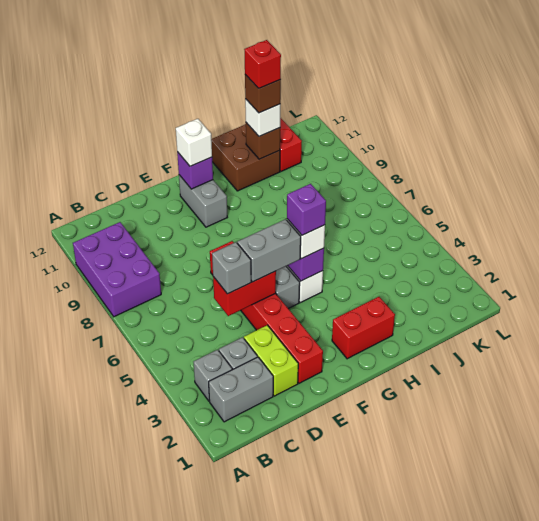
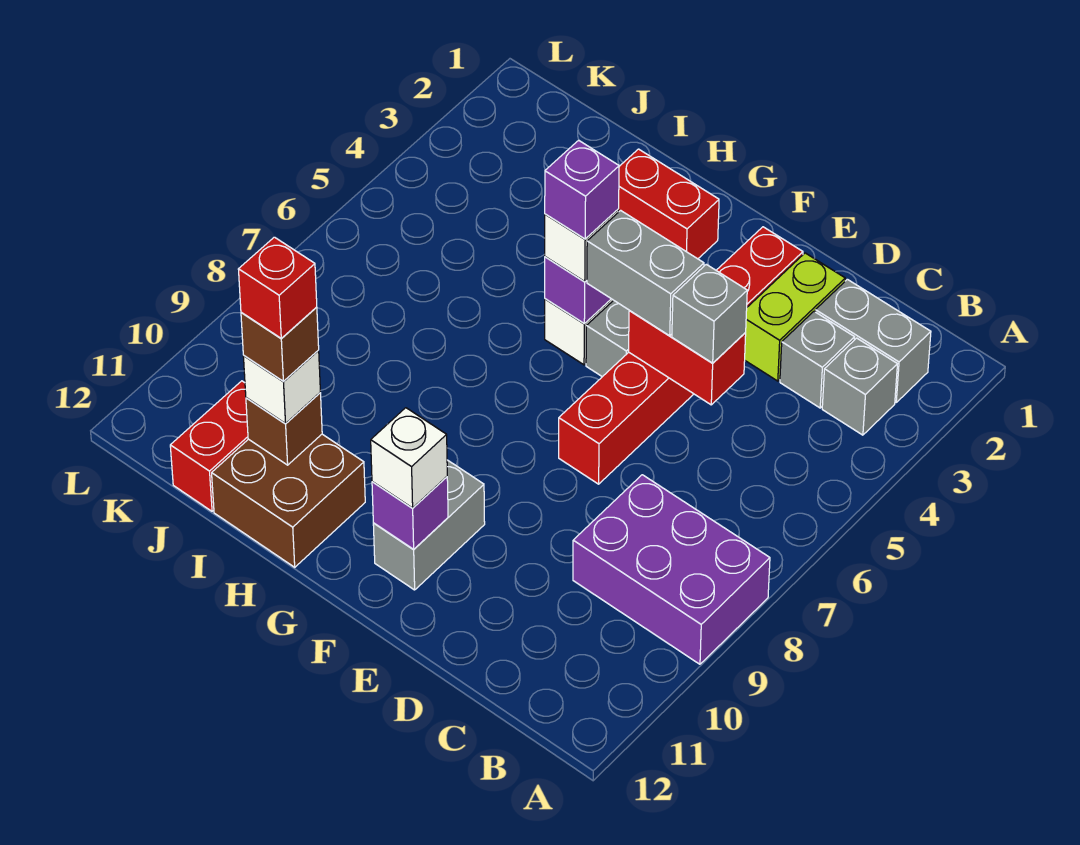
purple 2x3 brick [73,222,161,317] -> purple 2x3 brick turned to [573,475,770,664]

